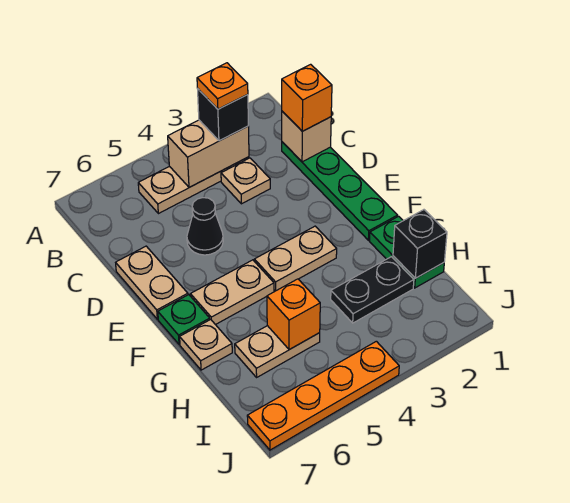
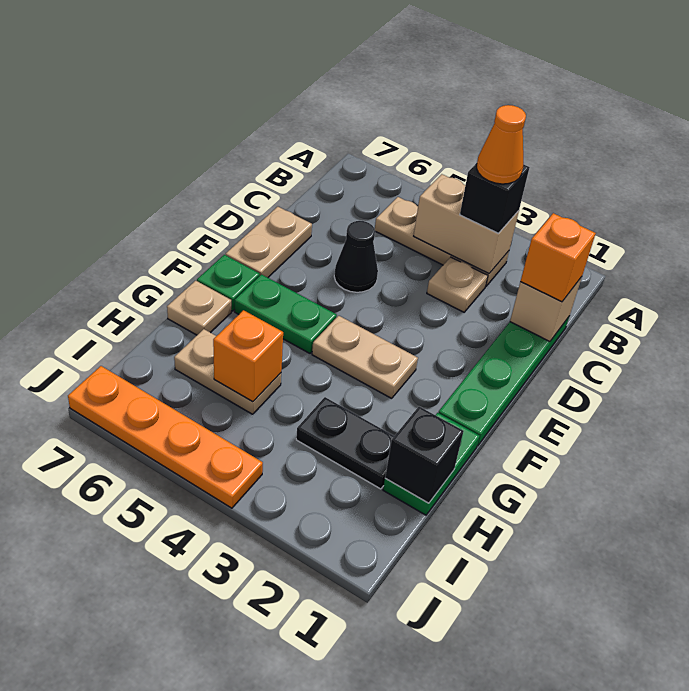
orange 1x1 plate [197,63,248,109] -> orange 1x1 cone [477,105,526,184]
tan 1x2 plate [190,260,274,325] -> green 1x2 plate [235,275,337,353]

